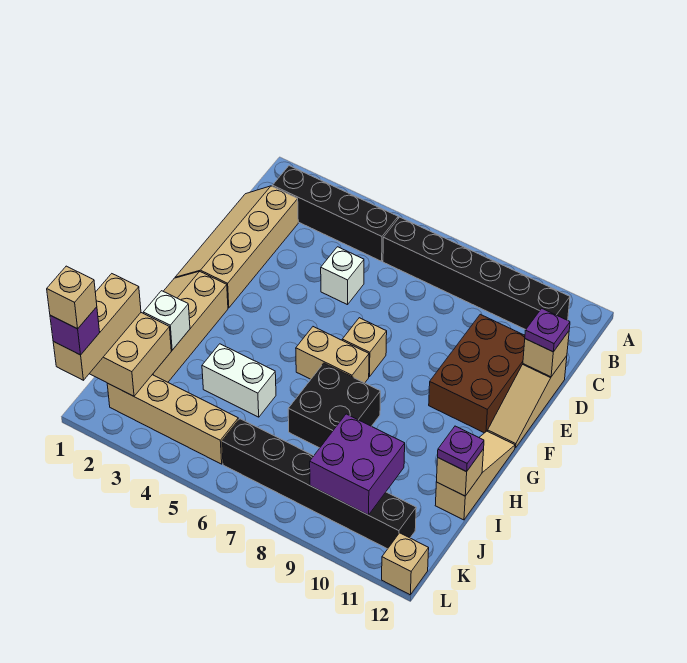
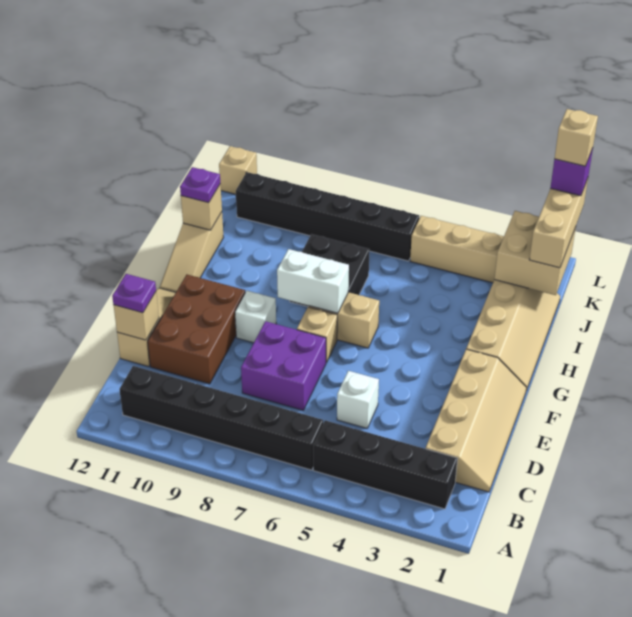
white 1x1 brick [143,291,190,350] -> white 1x1 brick moved to [235,291,276,343]
white 1x2 brick [202,344,276,417] -> white 1x2 brick moved to [277,249,349,313]
purple 2x2 brick [310,414,405,515] -> purple 2x2 brick moved to [241,321,326,410]

